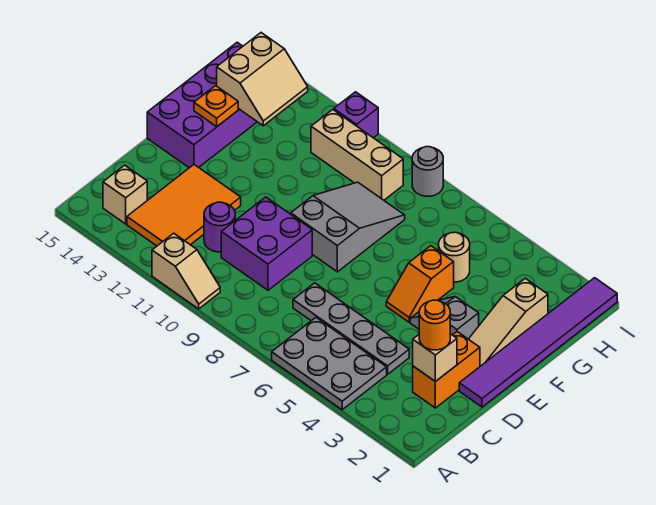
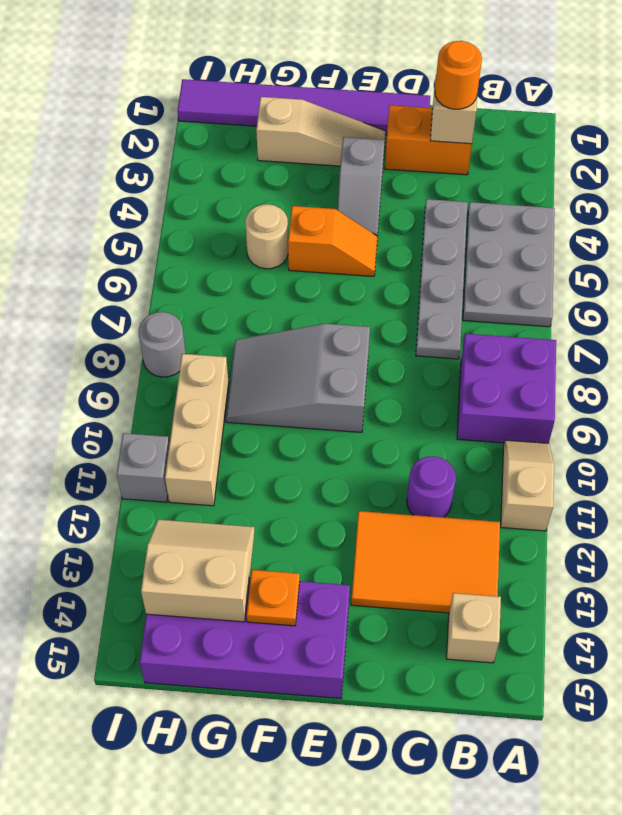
purple 2x2 brick [221,197,312,290] -> purple 2x2 brick moved to [457,334,556,443]
purple 1x1 brick [334,92,378,138] -> grey 1x1 brick [117,433,170,502]

